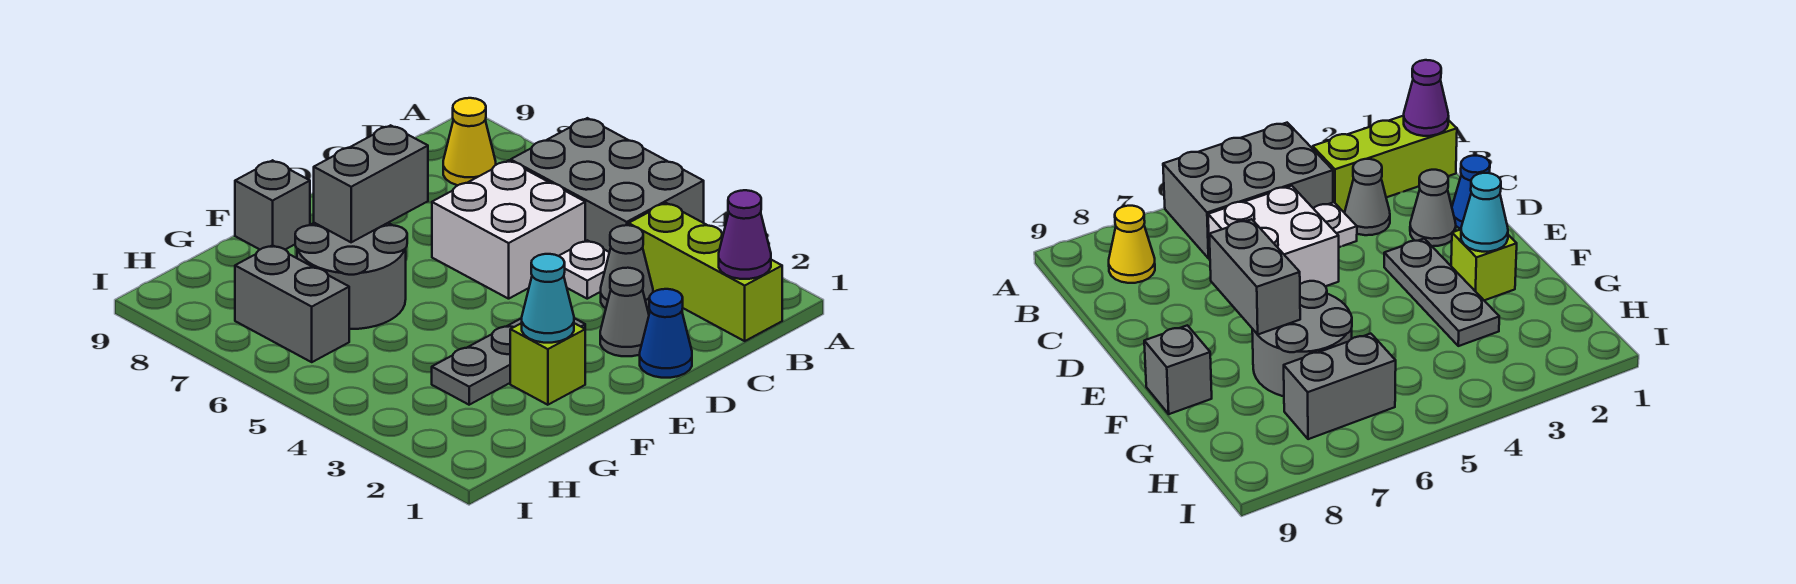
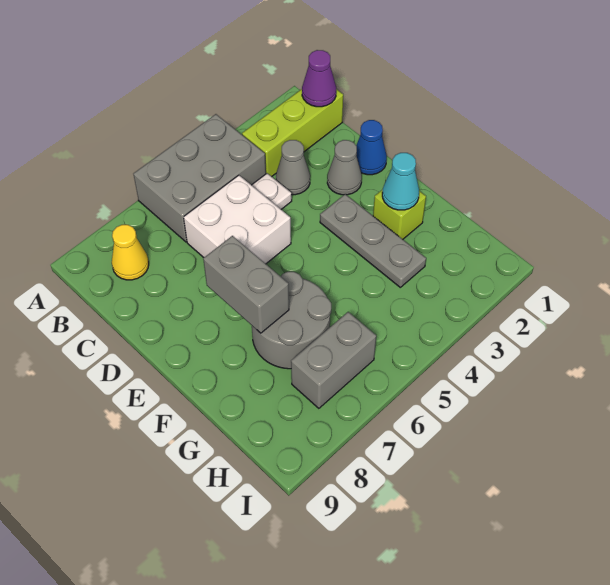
grey 1x1 brick [235,160,310,249] -> none

